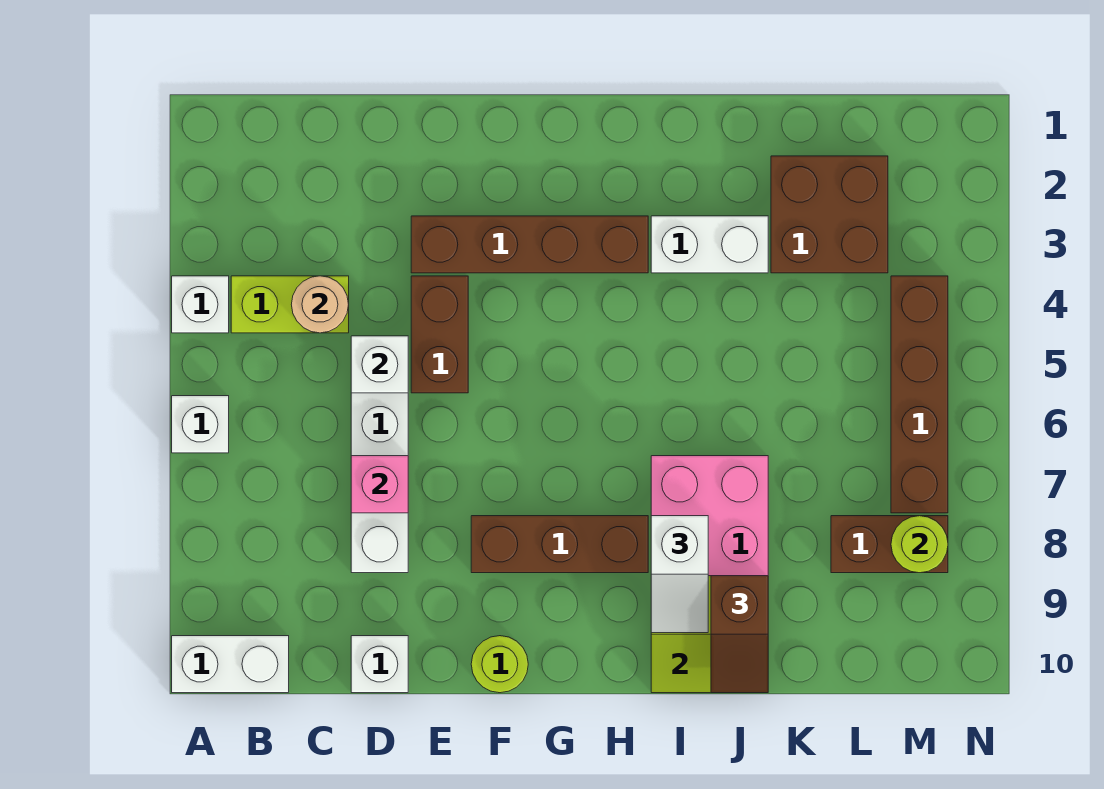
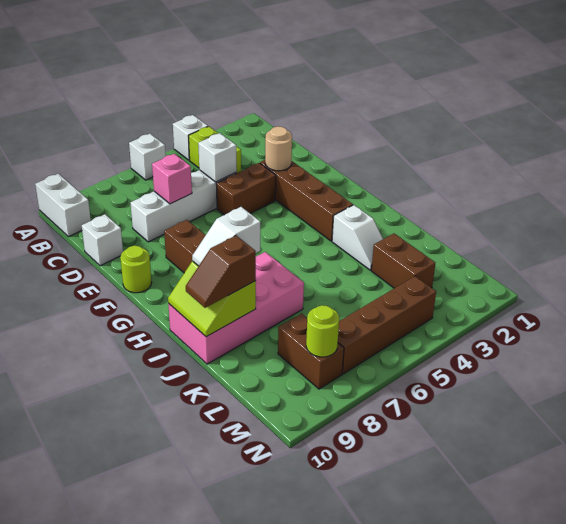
tan 1x1 round brick [291,276,349,333] -> tan 1x1 round brick moved to [265,126,292,171]
white 1x2 brick [651,216,768,273] -> white 1x2 slope [332,205,383,270]
brown 2x2 brick [771,156,888,273] -> brown 1x2 brick [371,233,435,288]

